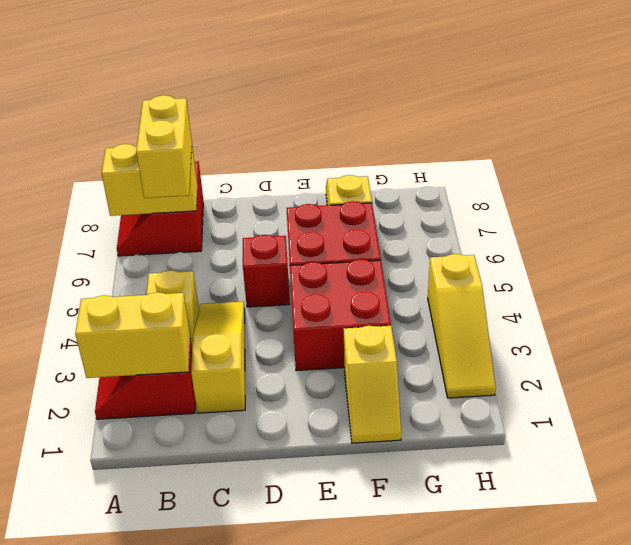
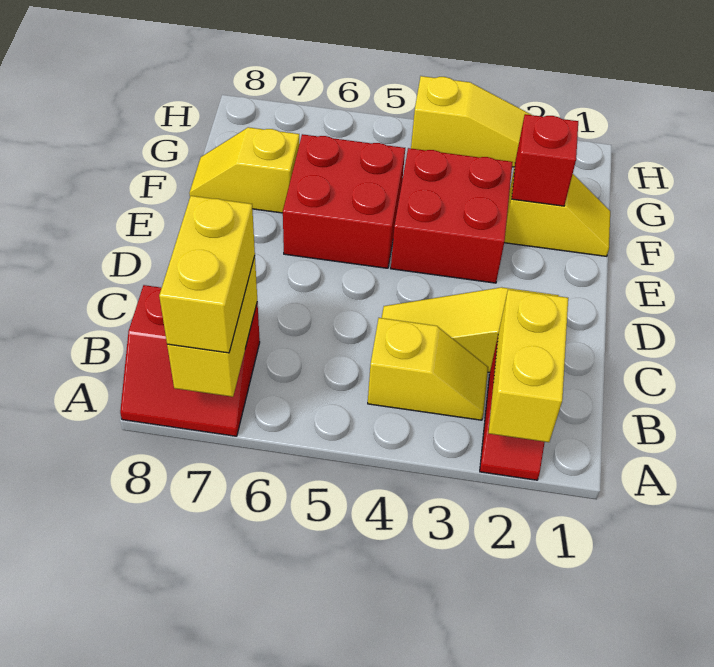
yellow 1x2 brick [136,95,192,198] -> yellow 1x2 brick turned to [159,196,255,353]
red 1x1 brick [243,235,290,307] -> red 1x1 brick moved to [512,114,578,206]

